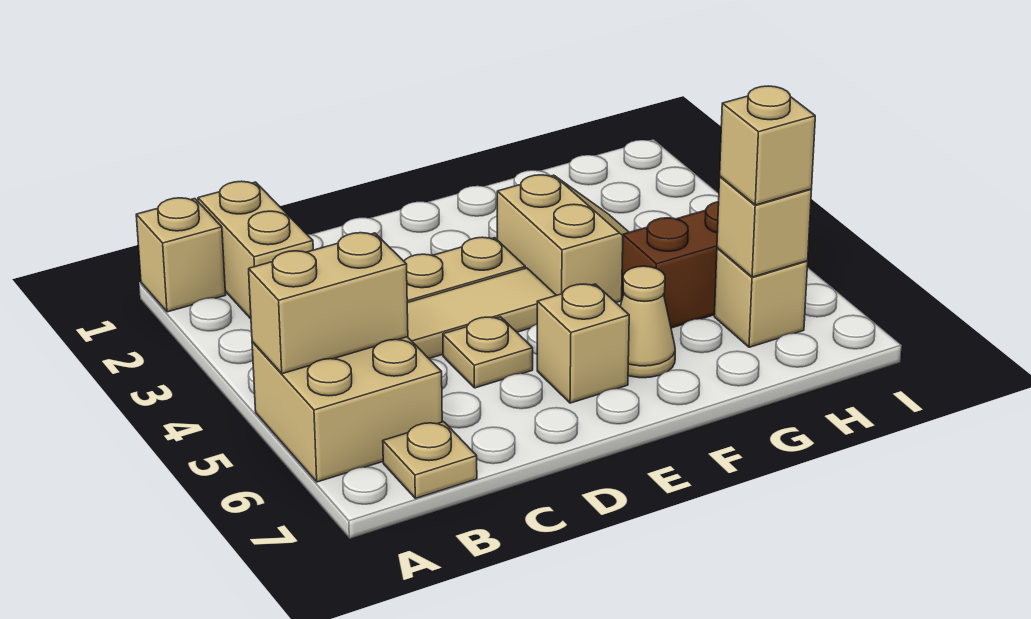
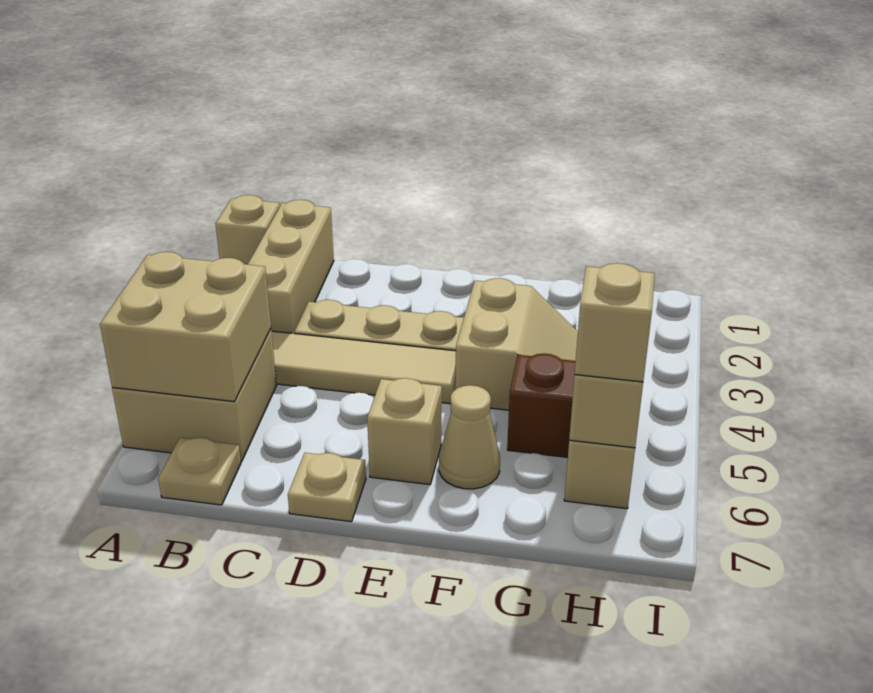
tan 1x2 brick [249,233,408,374] -> tan 2x2 brick [100,252,271,402]
tan 1x2 brick [198,181,313,319] -> tan 1x3 brick [248,200,334,334]
tan 1x1 plate [443,317,533,388] -> tan 1x1 plate moved to [288,453,366,522]

